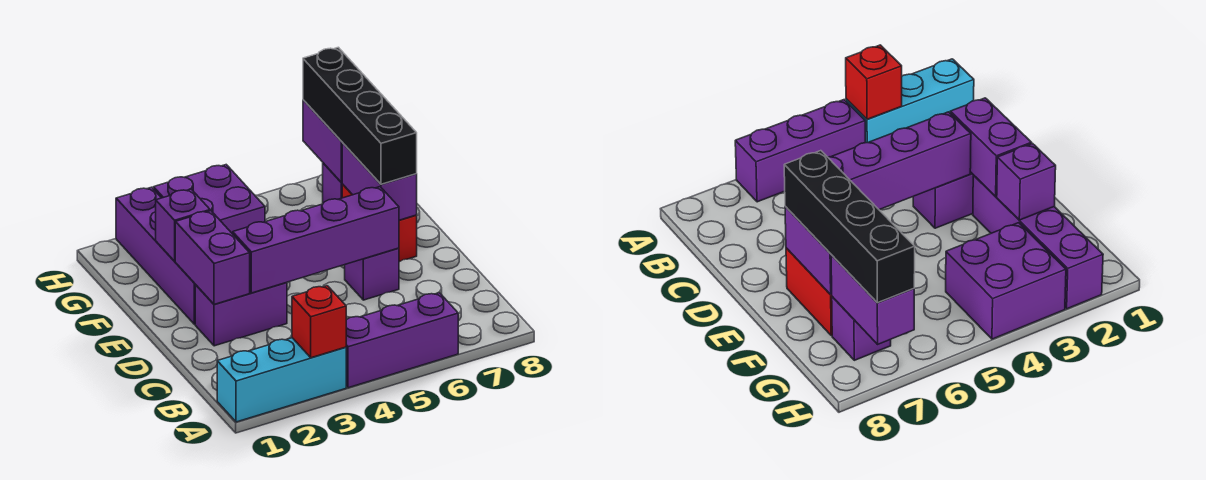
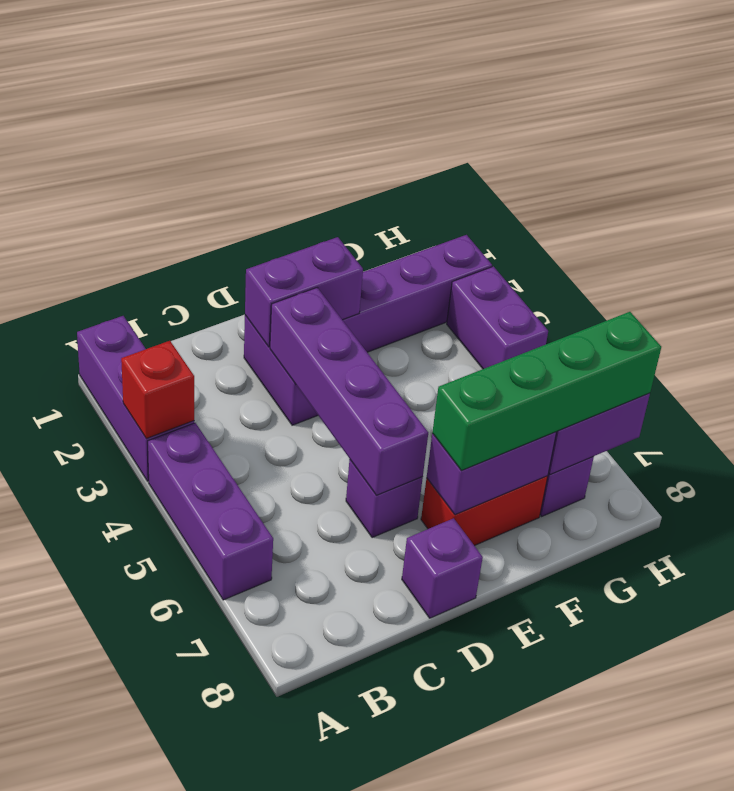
cyan 1x3 brick [217,338,346,422] -> purple 1x3 brick [77,316,194,481]
black 1x4 brick [303,47,417,184] -> green 1x4 brick [432,312,661,471]
purple 1x1 brick [156,189,210,261] -> purple 1x1 brick moved to [402,518,483,618]
purple 2x2 brick [153,165,265,234] -> purple 1x2 brick [447,266,548,369]

